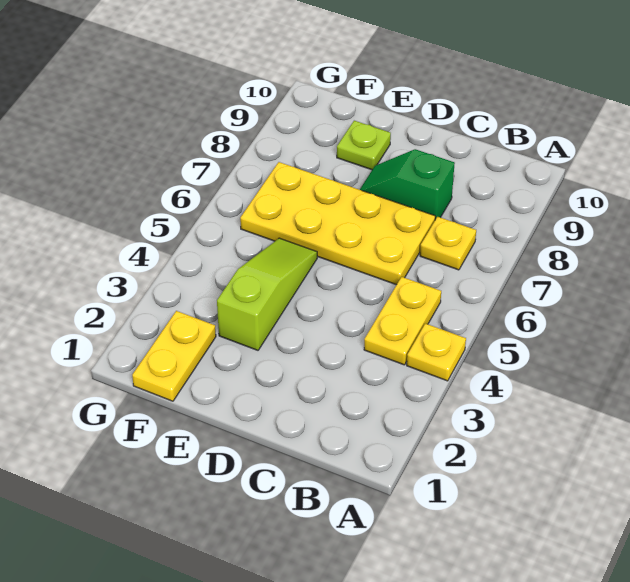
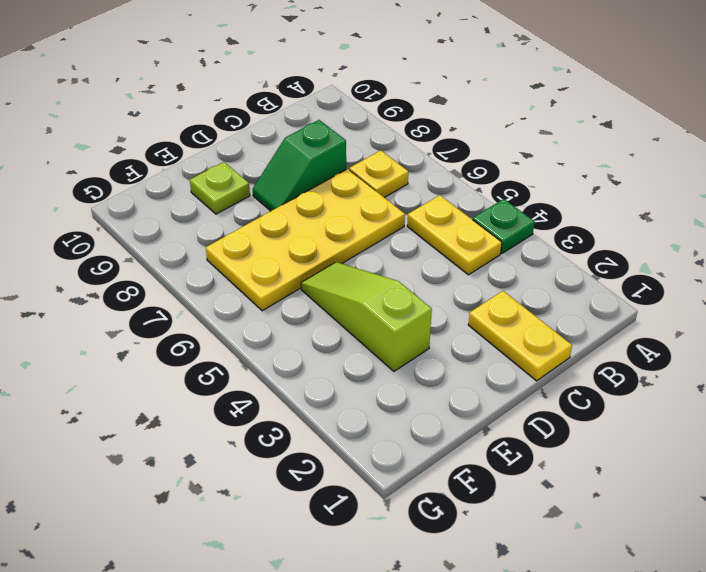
yellow 1x1 plate [407,323,466,381] -> green 1x1 plate [473,199,534,253]
yellow 1x2 plate [132,311,216,401] -> yellow 1x2 plate moved to [468,291,572,381]

